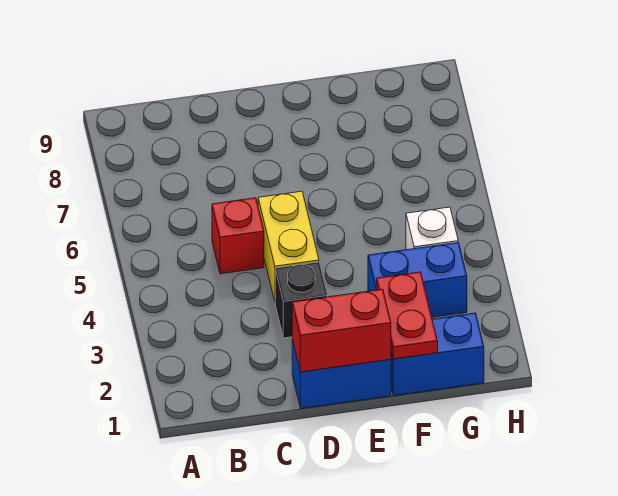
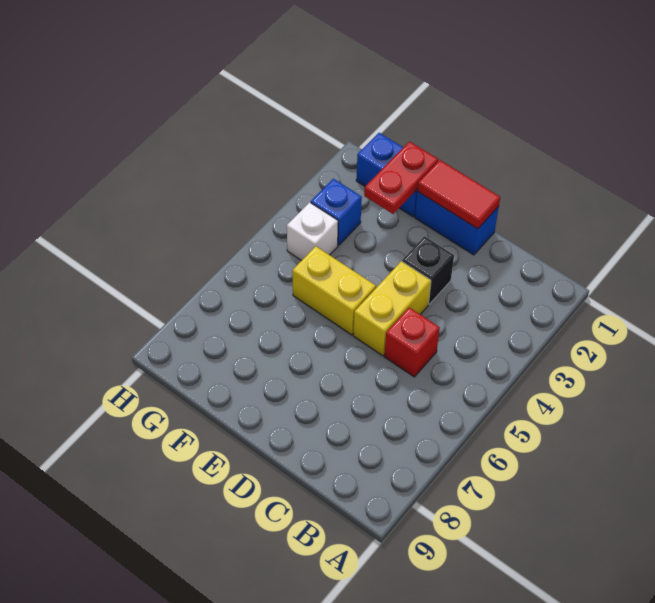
red 1x2 brick [292,289,391,372] -> red 1x2 tile [418,160,500,229]
none -> yellow 1x2 brick [292,246,376,335]
blue 1x2 brick [368,242,467,317] -> blue 1x1 brick [311,179,362,245]

